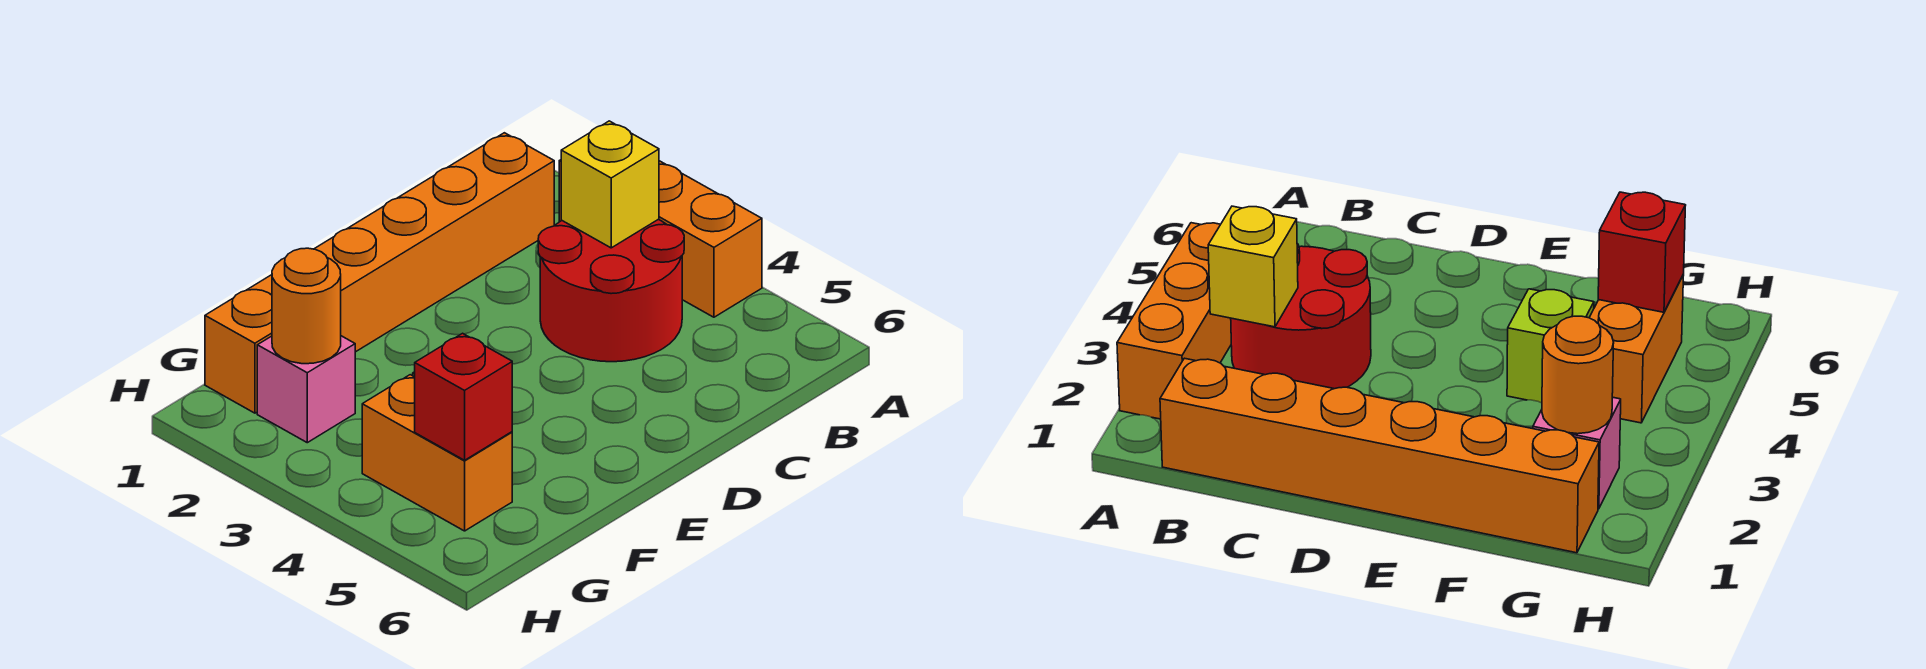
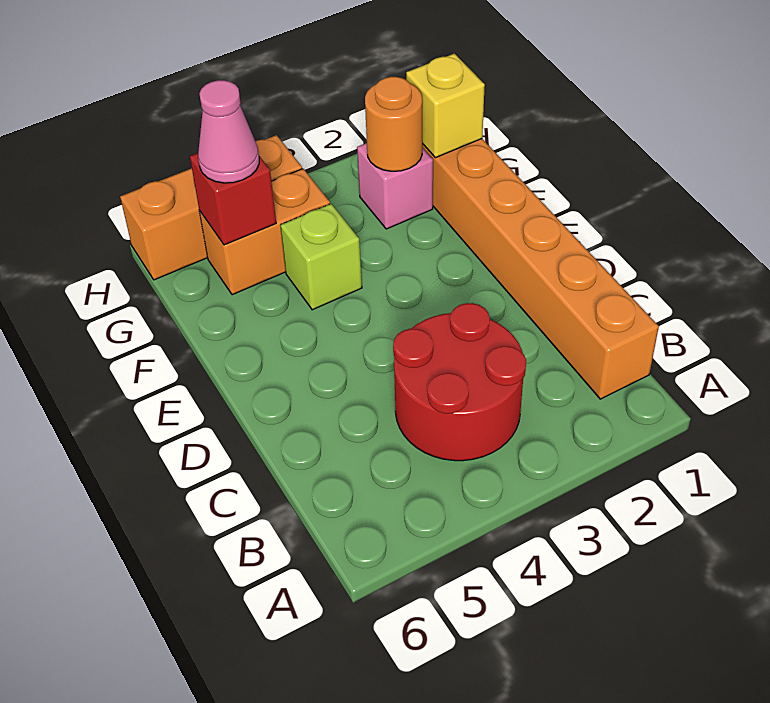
orange 1x3 brick [559,160,762,317] -> orange 1x3 brick moved to [120,135,302,280]
yellow 1x1 brick [561,121,659,248] -> yellow 1x1 brick moved to [406,54,485,158]
none -> pink 1x1 cone [198,80,259,183]

